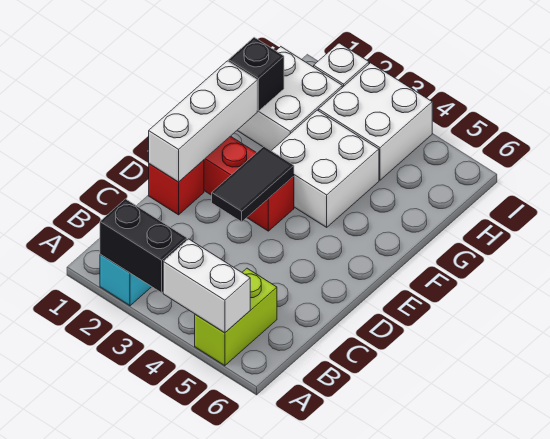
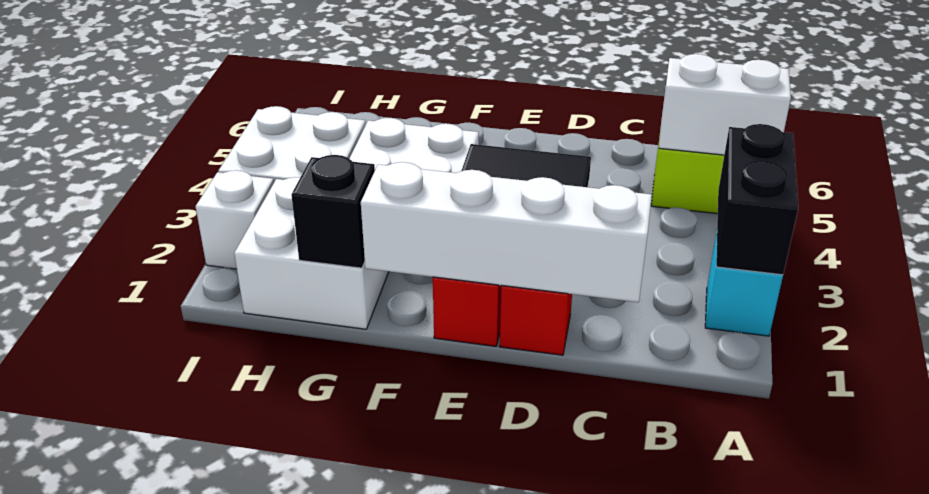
white 1x2 brick [163,239,250,333] -> white 1x2 brick turned to [659,54,791,155]
white 1x3 brick [149,61,257,182] -> white 1x4 brick [361,162,652,302]

